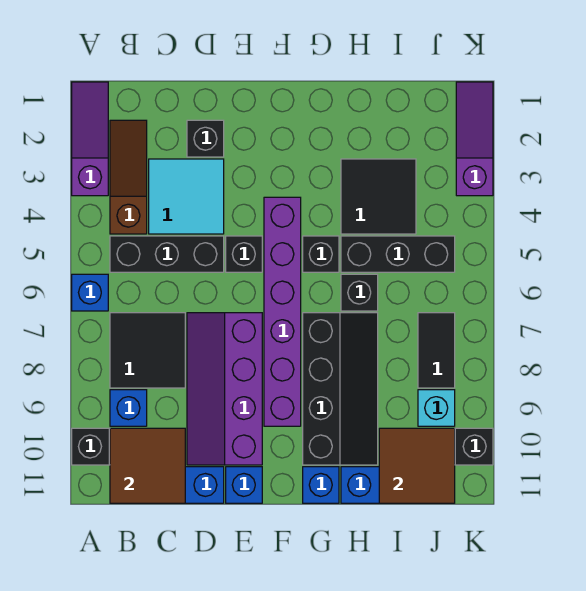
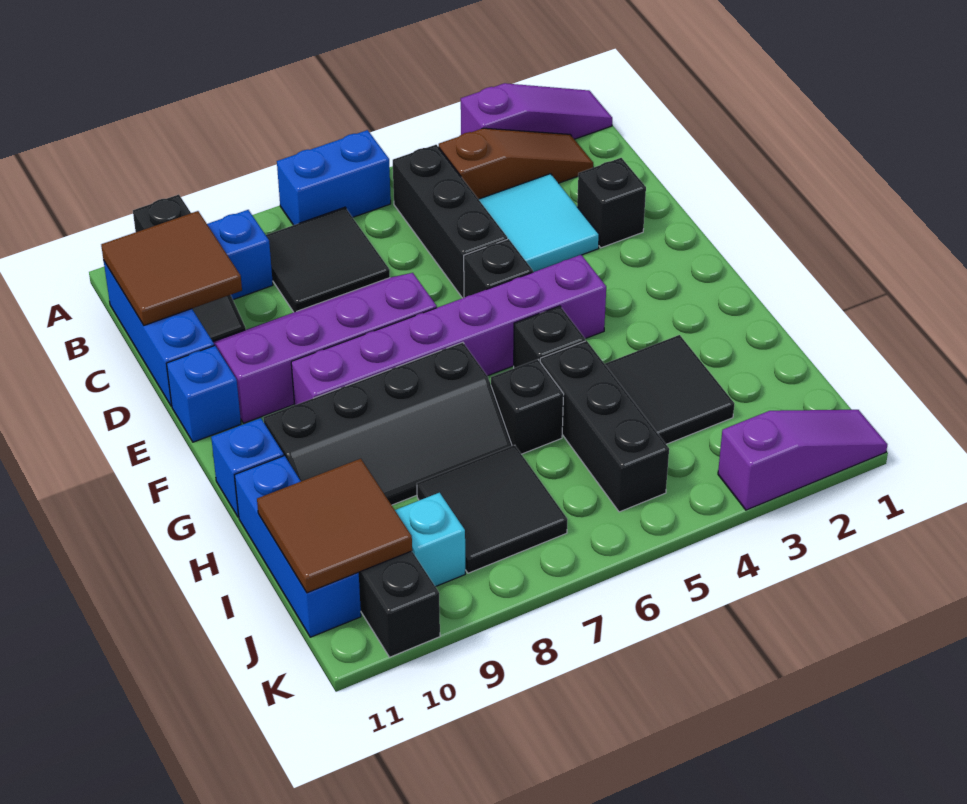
blue 1x1 brick [72,274,108,311] -> blue 1x2 brick [277,130,391,225]
black 1x2 tile [418,313,455,388] -> black 2x2 tile [417,445,568,573]

